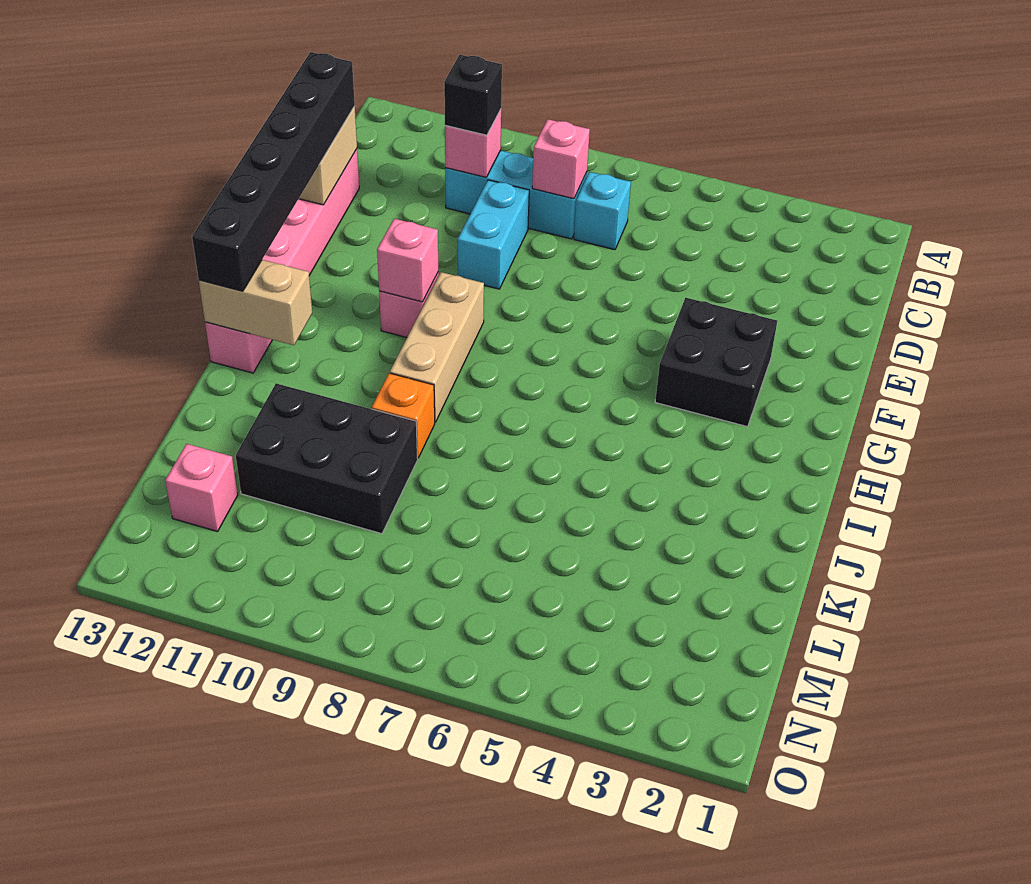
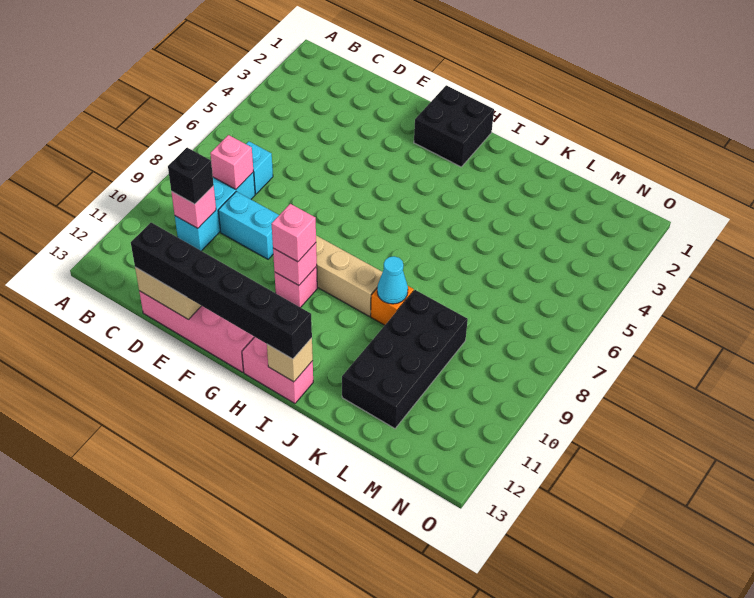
black 2x2 brick [655,298,777,427] -> black 2x2 brick moved to [414,85,494,167]
tan 1x2 brick [199,260,312,345] -> tan 1x1 brick [267,338,313,382]
none -> cyan 1x1 cone [377,256,408,304]
black 2x3 brick [236,383,418,534] -> black 2x4 brick [342,290,468,428]
pink 1x1 brick [165,444,238,532] -> pink 1x1 brick moved to [272,204,316,262]

